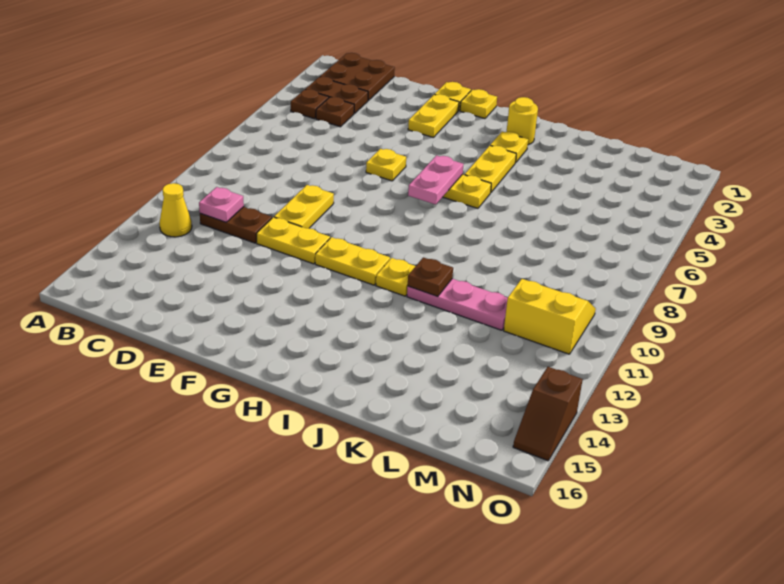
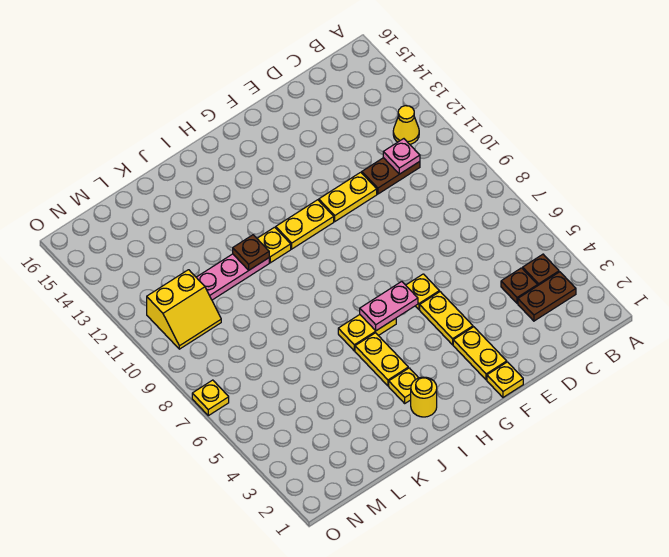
brown 2x2 plate [320,53,395,101] -> none
yellow 1x2 plate [274,185,334,228] -> yellow 1x2 plate moved to [420,292,473,345]
yellow 1x1 plate [460,89,497,119] -> yellow 1x1 plate moved to [192,380,229,416]
pink 1x2 plate [408,155,464,205] -> pink 1x2 plate turned to [360,282,418,331]
brown 1x2 slope [513,367,583,461] -> none

